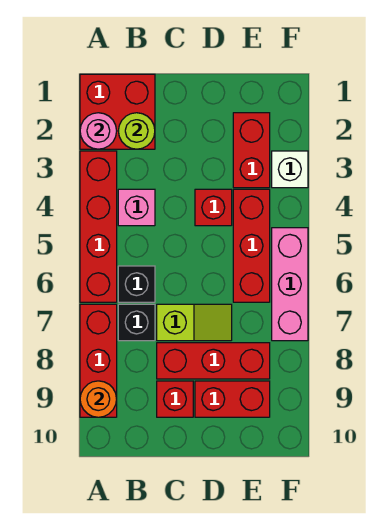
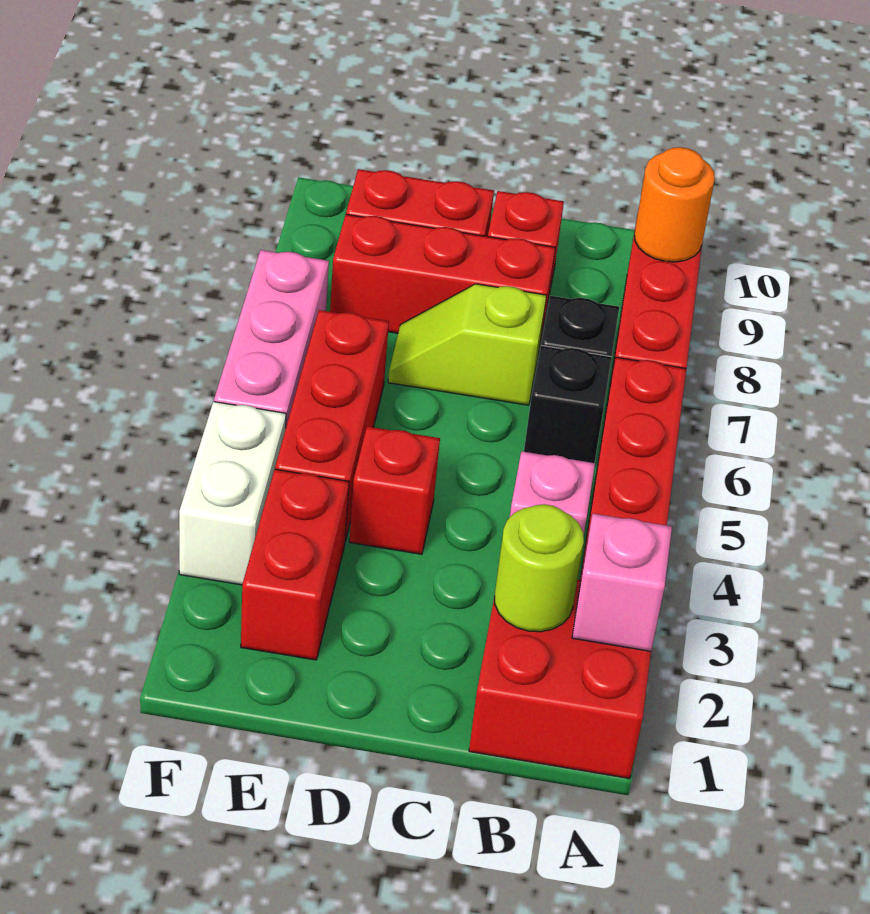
pink 1x1 round brick [80,113,117,149] -> pink 1x1 brick [572,514,672,651]
white 1x1 brick [272,151,308,188] -> white 1x2 brick [179,402,286,585]

